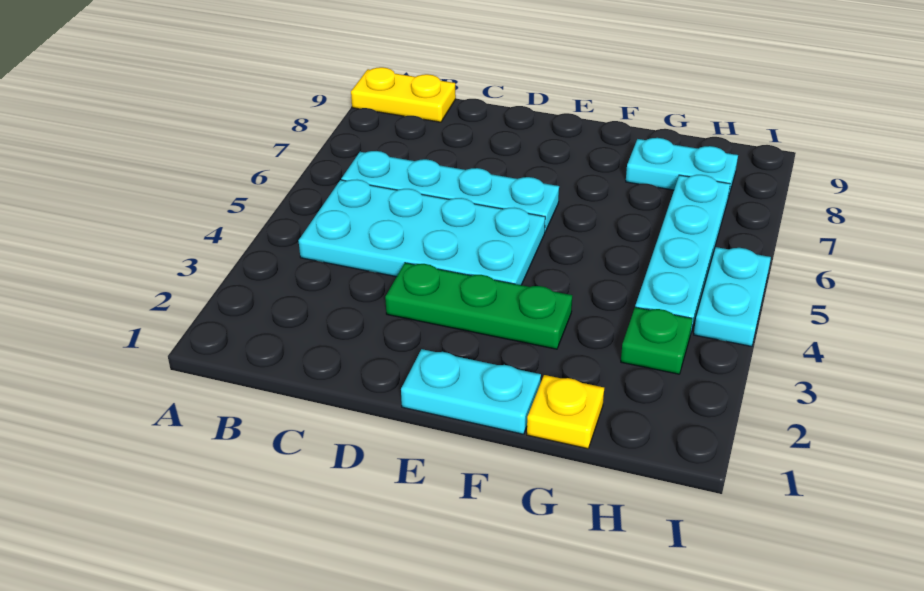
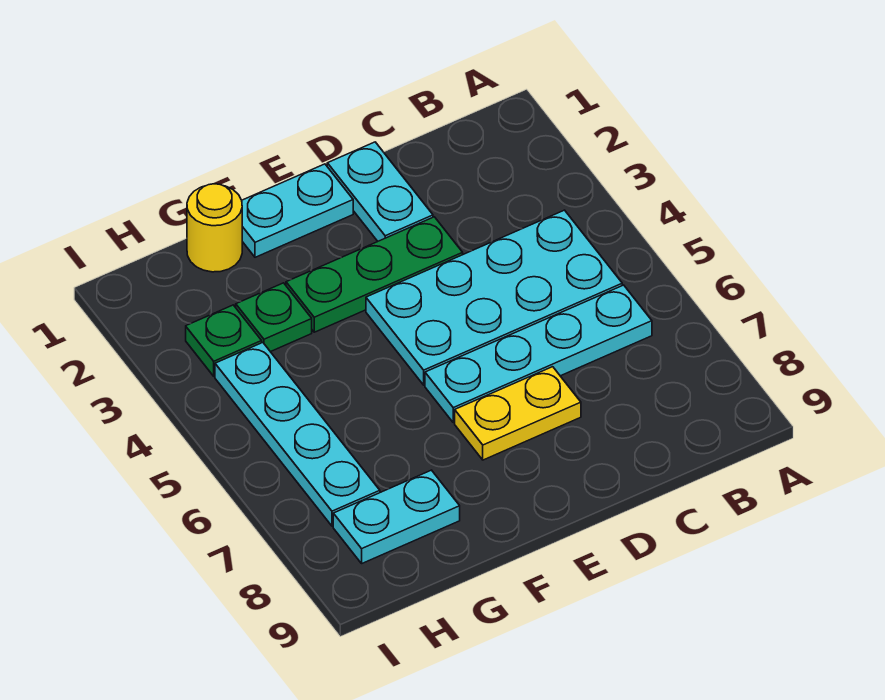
yellow 1x2 plate [351,67,456,122] -> yellow 1x2 plate moved to [455,367,581,460]
yellow 1x1 plate [527,375,604,449] -> yellow 1x1 round brick [187,184,242,272]
none -> green 1x1 plate [236,283,312,352]
cyan 1x2 plate [694,247,771,346] -> cyan 1x2 plate moved to [327,142,433,241]

